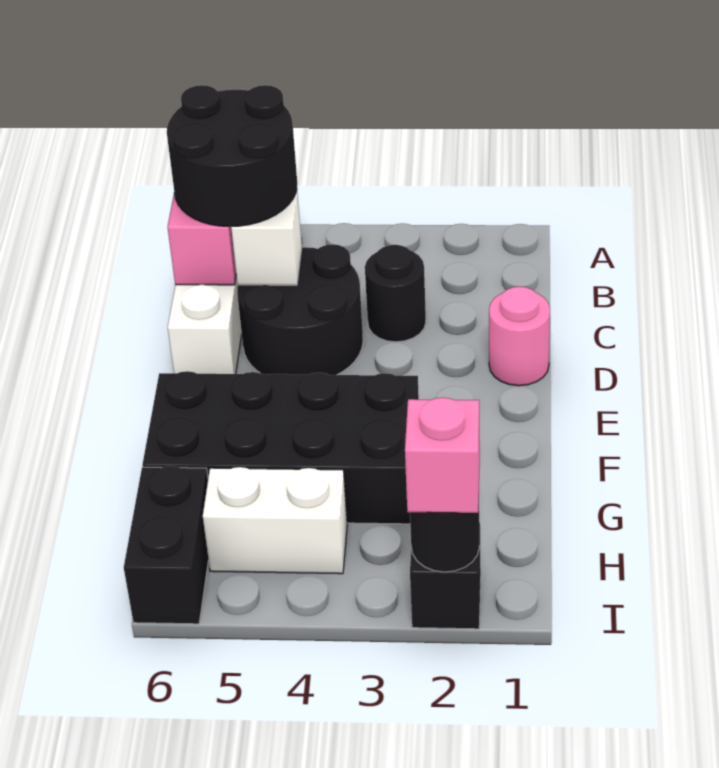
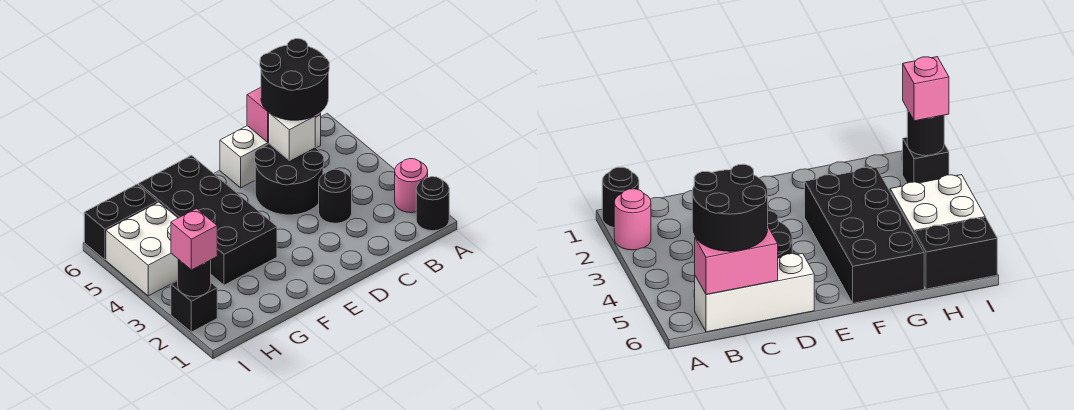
none -> black 1x1 round brick [416,177,449,231]
pink 1x1 round brick [489,287,550,386] -> pink 1x1 round brick moved to [395,159,428,213]
white 1x2 brick [203,467,347,574] -> white 2x2 brick [106,202,178,296]

